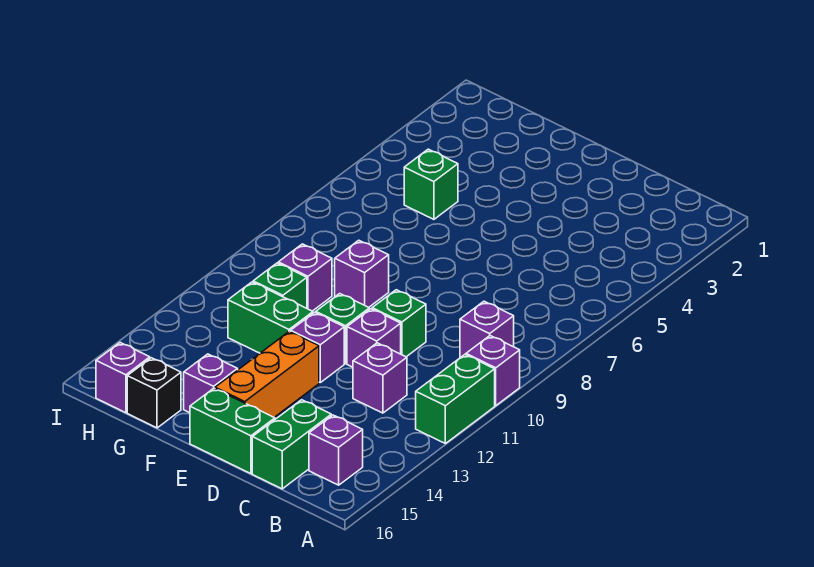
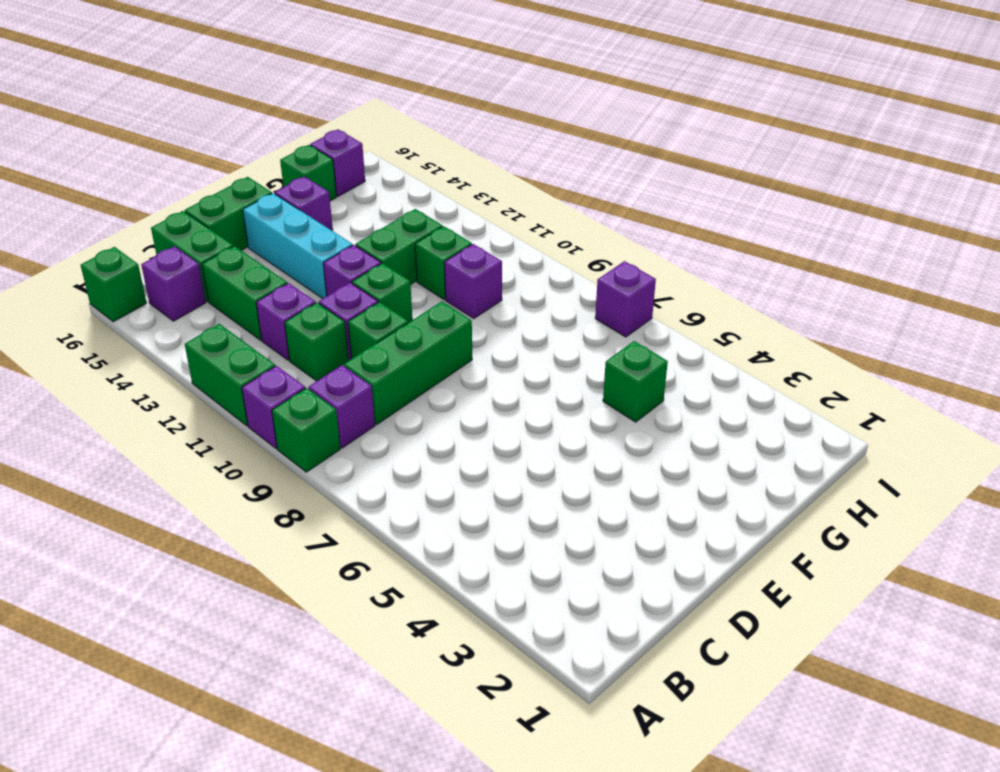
none -> green 1x1 brick [272,388,340,472]
none -> green 1x1 brick [81,247,146,322]
none -> green 1x3 brick [344,302,472,424]
none -> green 1x1 brick [284,303,349,381]
none -> green 1x2 brick [202,246,287,340]
orange 1x3 brick [215,331,319,417] -> cyan 1x3 brick [243,193,353,299]
purple 1x1 brick [335,240,389,307] -> purple 1x1 brick moved to [595,261,656,337]
black 1x1 brick [127,358,181,428] -> green 1x1 brick [280,145,337,201]

